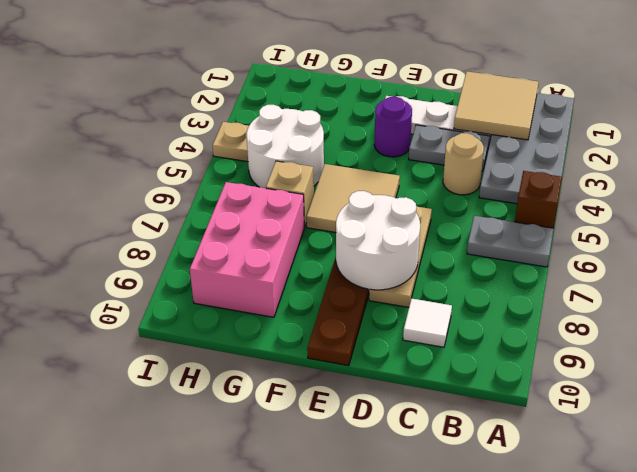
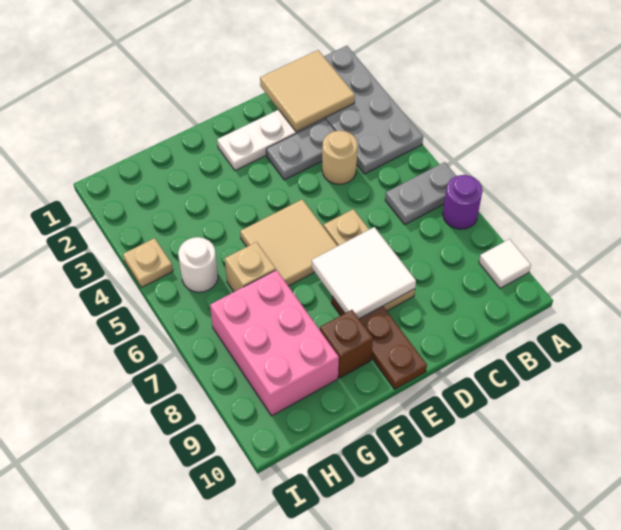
brown 1x1 brick [515,171,562,228] -> brown 1x1 brick moved to [320,310,373,378]
white 1x1 tile [403,298,452,347] -> white 1x1 tile moved to [479,239,531,288]
white 2x2 round brick [336,191,420,290] -> white 2x2 tile [312,227,416,319]
purple 1x1 round brick [374,97,412,157] -> purple 1x1 round brick moved to [443,175,483,229]
white 2x2 round brick [247,105,324,188] -> white 1x1 round brick [178,237,218,292]

